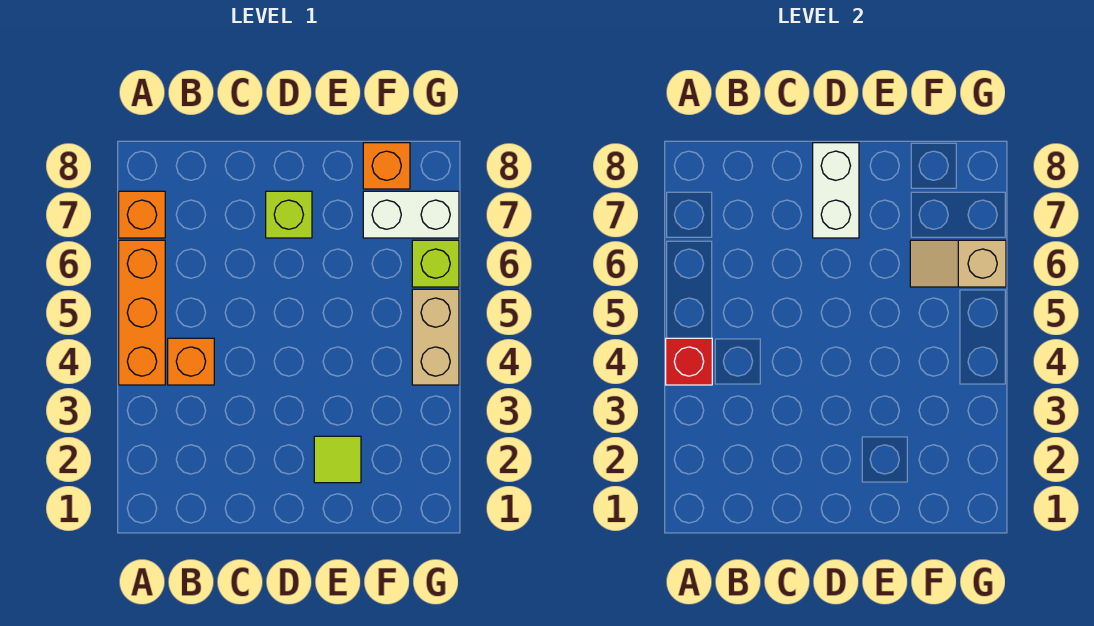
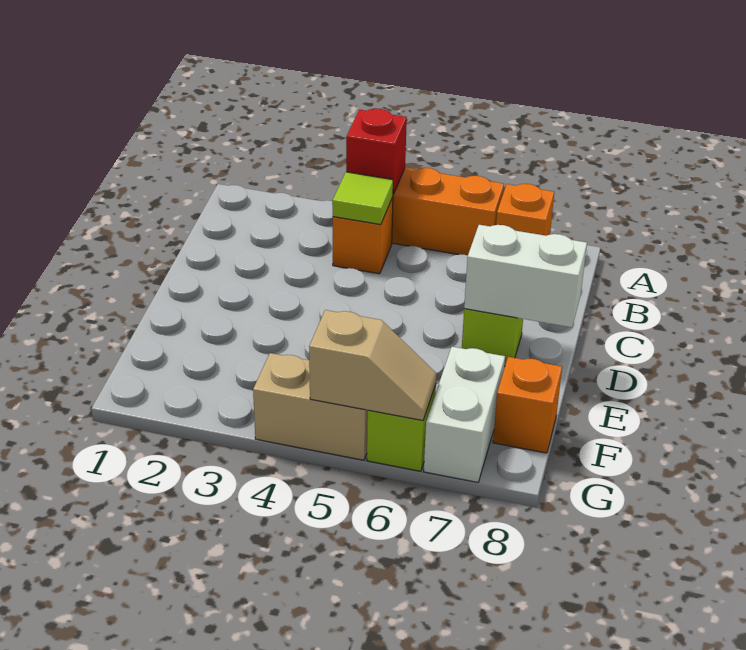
lime 1x1 tile [314,436,361,483] -> lime 1x1 tile moved to [332,172,393,225]
tan 1x2 slope [910,240,1006,287] -> tan 1x2 slope turned to [309,310,437,420]

